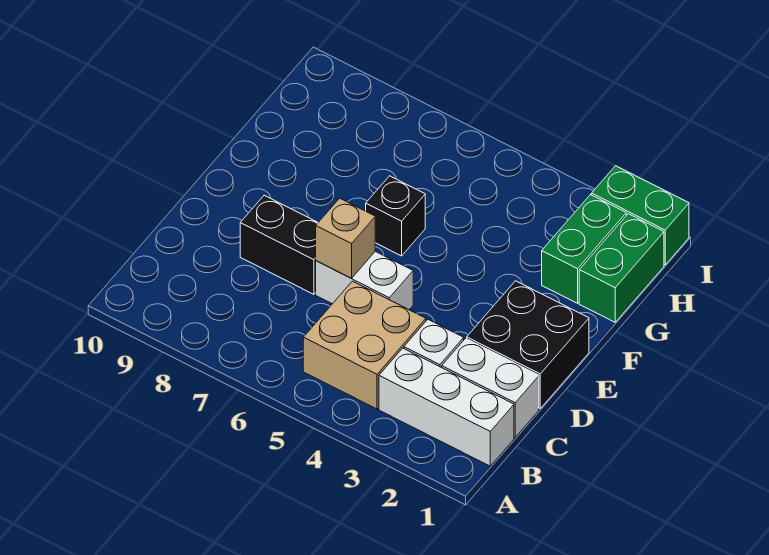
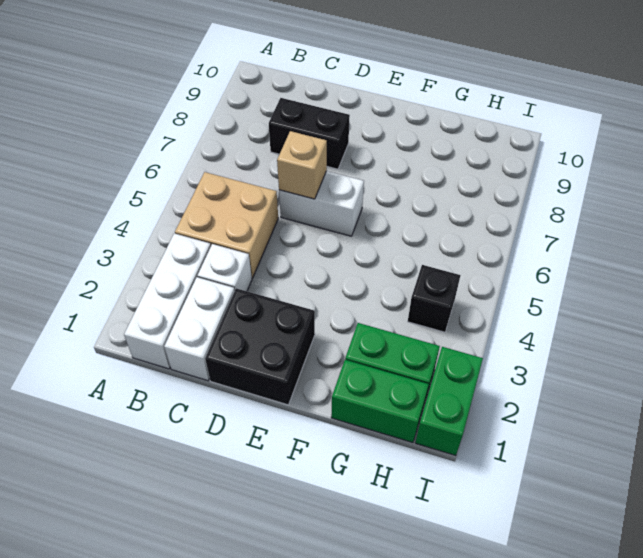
white 1x2 brick [316,251,413,310] -> white 1x2 brick turned to [279,171,364,236]
black 1x2 brick [240,195,318,294] -> black 1x2 brick turned to [269,98,350,169]
black 1x1 brick [366,176,425,256] -> black 1x1 brick moved to [408,265,461,332]

